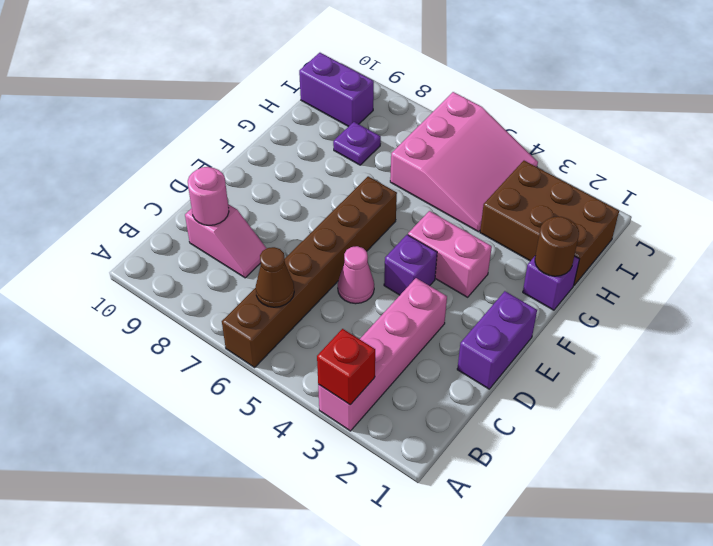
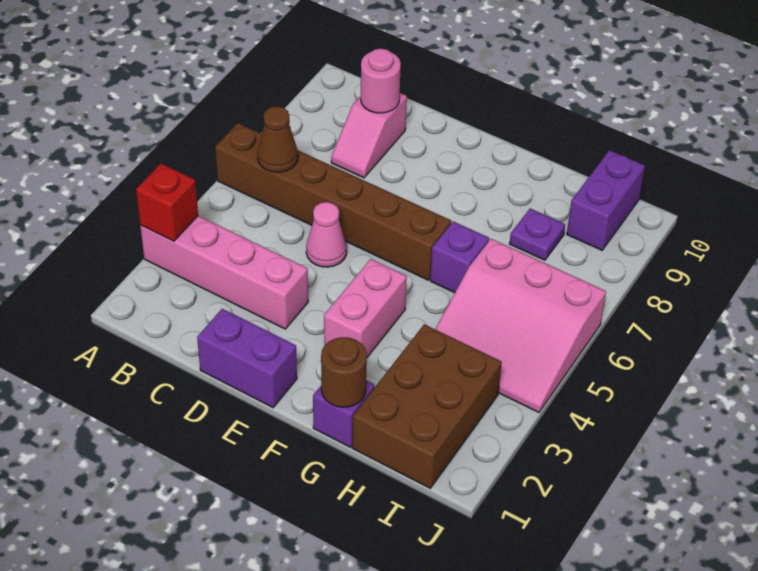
purple 1x1 brick [384,235,437,295] -> purple 1x1 brick moved to [430,221,489,293]

